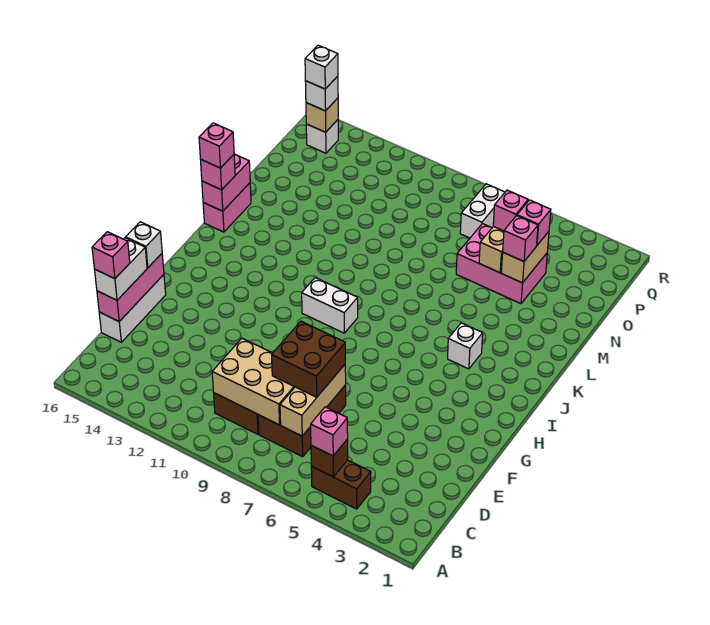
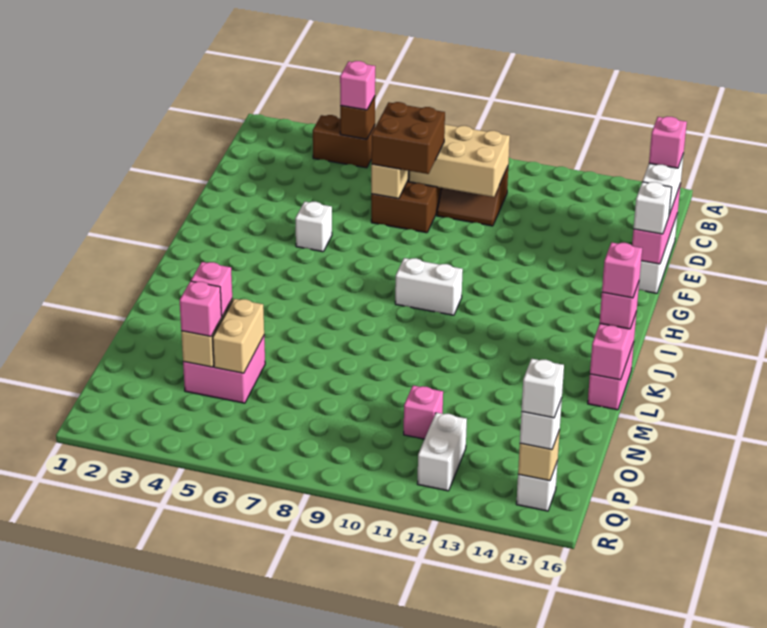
white 1x1 brick [448,323,483,369] -> white 1x1 brick moved to [295,202,332,252]
pink 2x3 brick [456,224,547,304] -> pink 2x2 brick [183,336,265,403]
pink 1x1 brick [493,190,528,231] -> pink 1x1 brick moved to [404,385,443,439]
white 1x2 brick [460,184,505,238] -> white 1x2 brick moved to [417,413,467,491]

